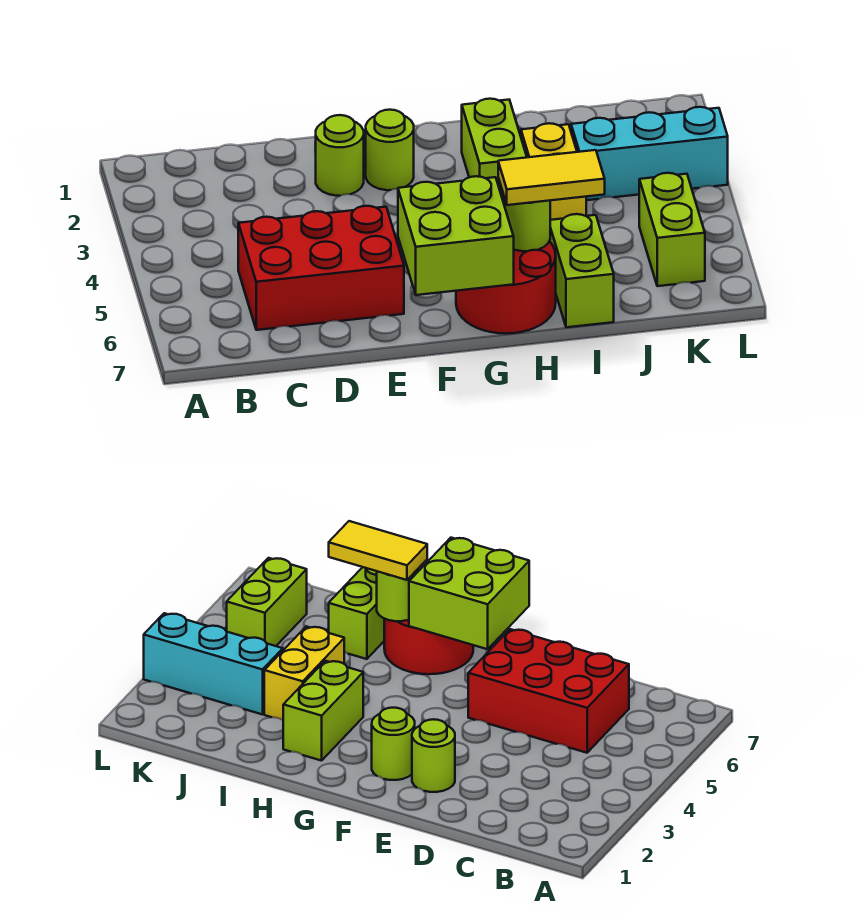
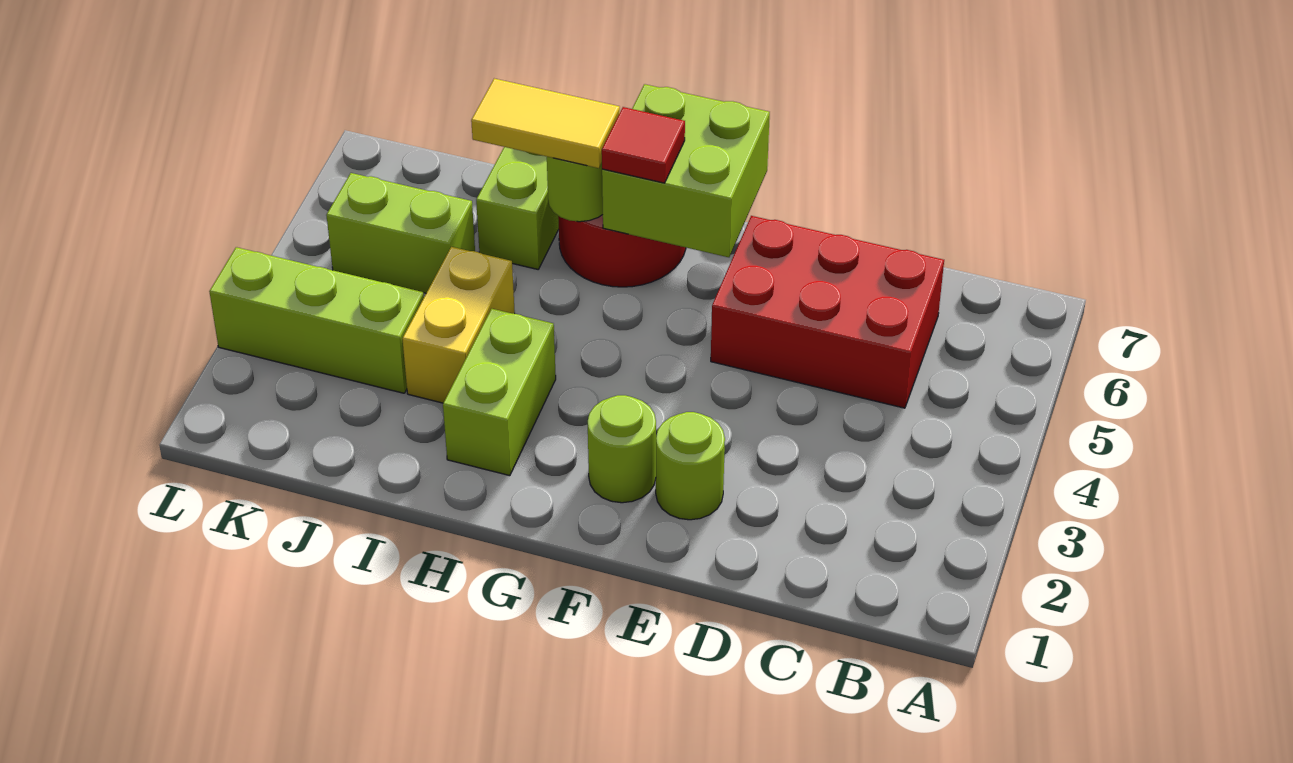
none -> red 1x1 tile [602,107,685,183]
cyan 1x3 brick [571,107,728,200] -> lime 1x3 brick [209,247,424,393]
lime 1x2 brick [639,173,705,286] -> lime 1x2 brick turned to [326,173,475,293]

